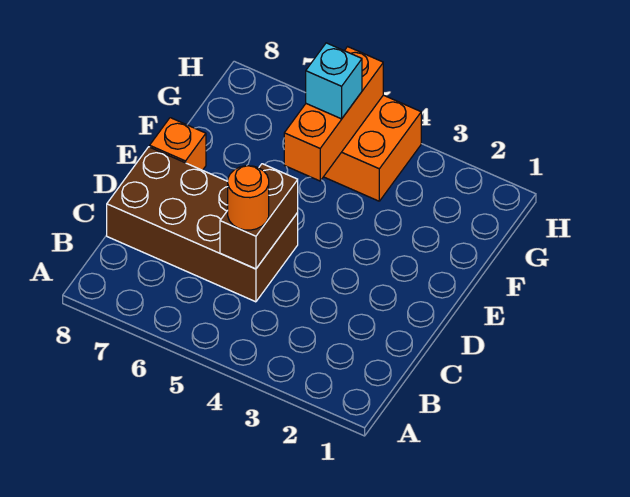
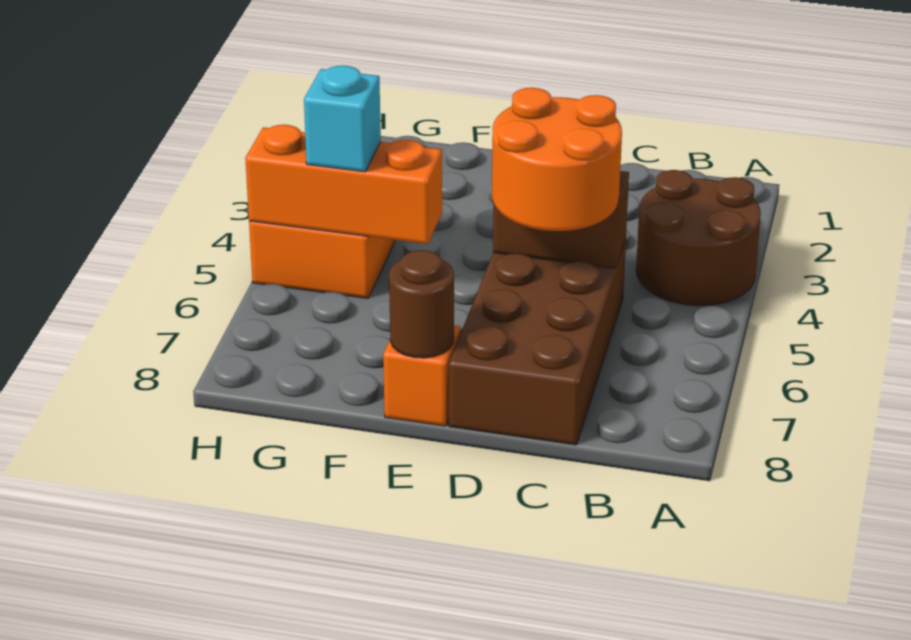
none -> brown 2x2 round brick [636,170,761,306]
orange 1x1 round brick [227,166,269,230] -> orange 2x2 round brick [492,88,622,231]
none -> brown 1x1 round brick [389,250,454,358]

